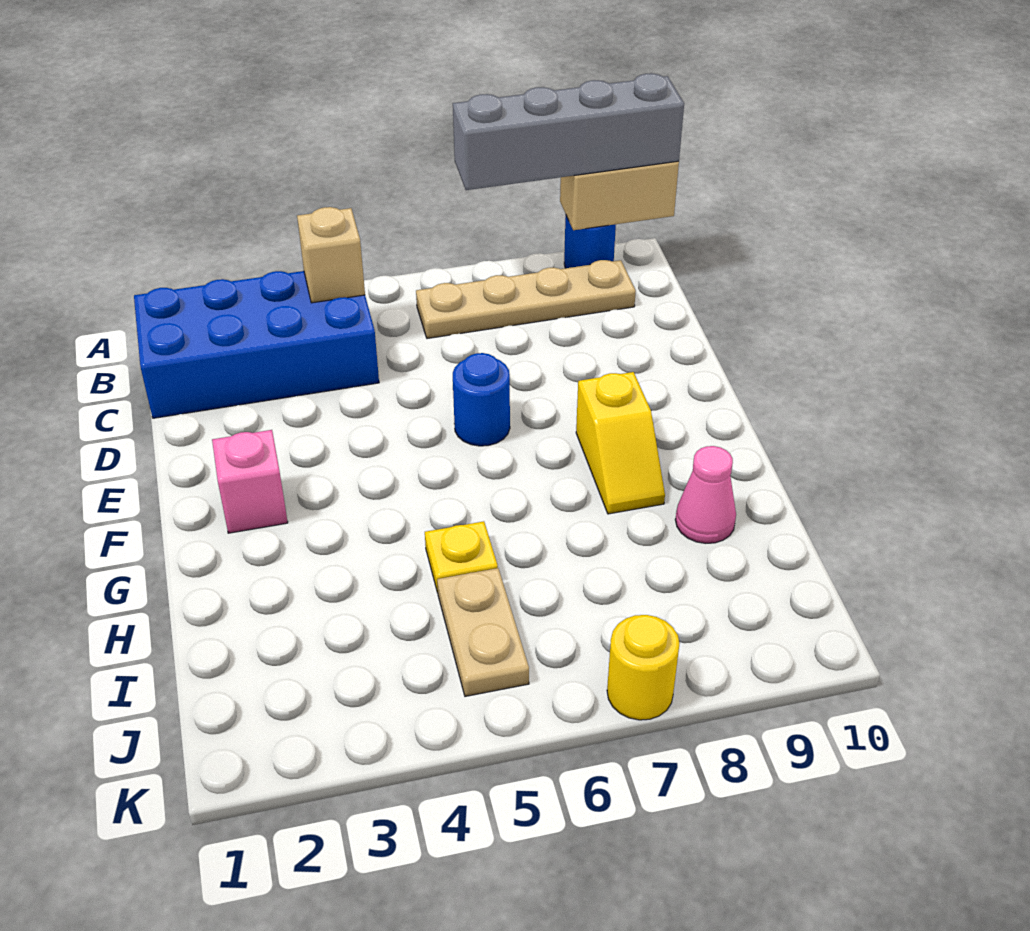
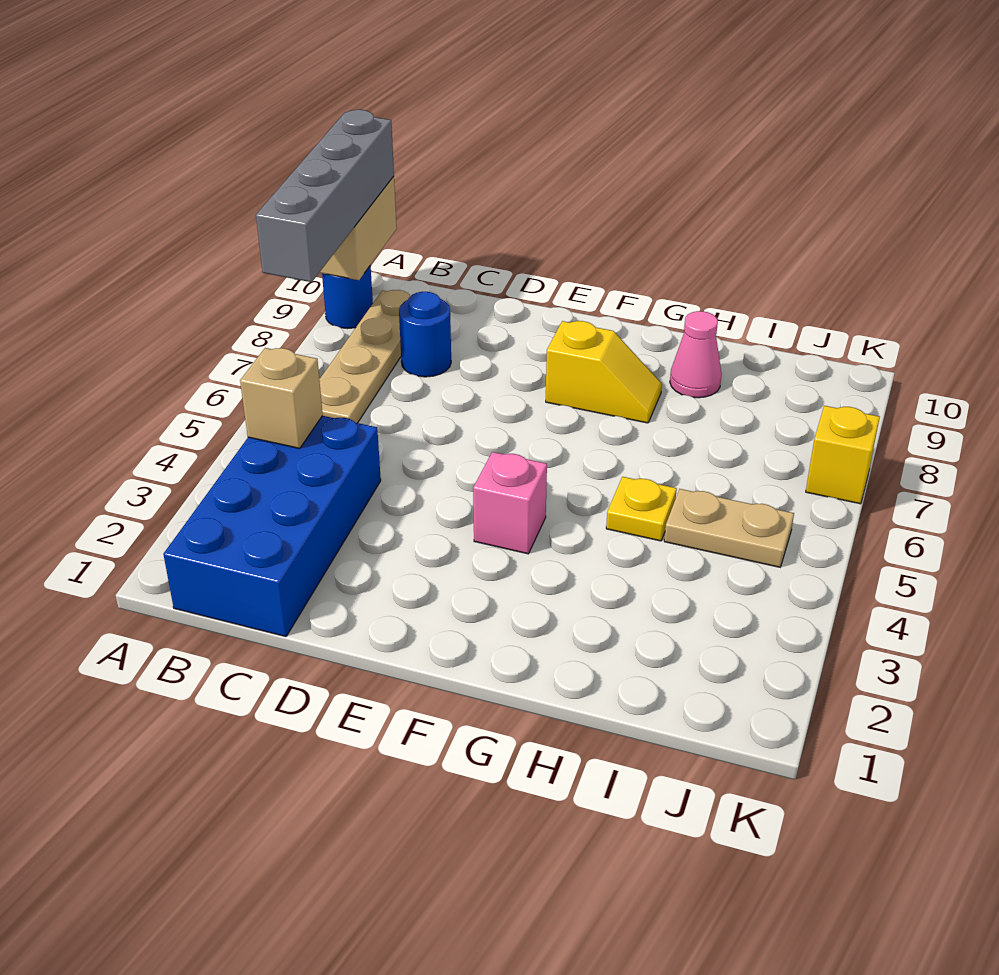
blue 1x1 round brick [453,353,510,446] -> blue 1x1 round brick moved to [399,292,451,377]
pink 1x1 brick [212,430,288,533] -> pink 1x1 brick moved to [473,452,547,554]
yellow 1x1 round brick [607,615,680,720] -> yellow 1x1 brick [806,406,880,504]

